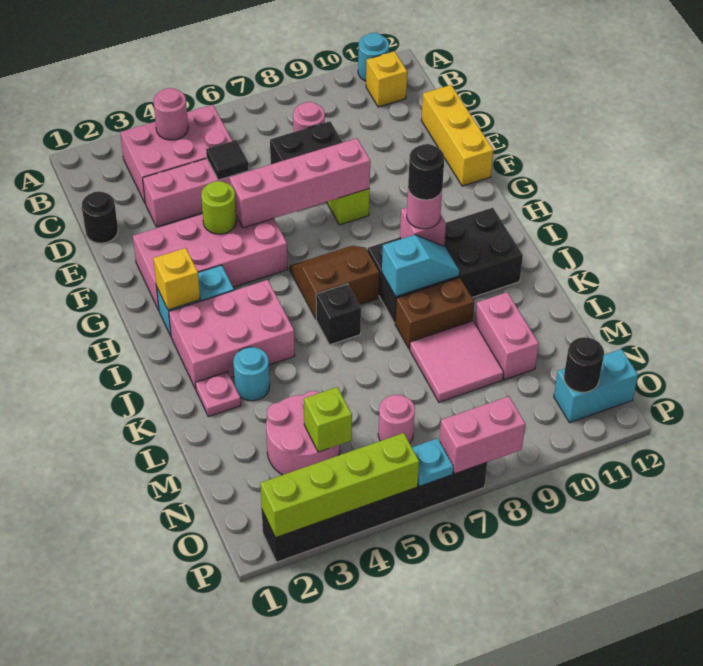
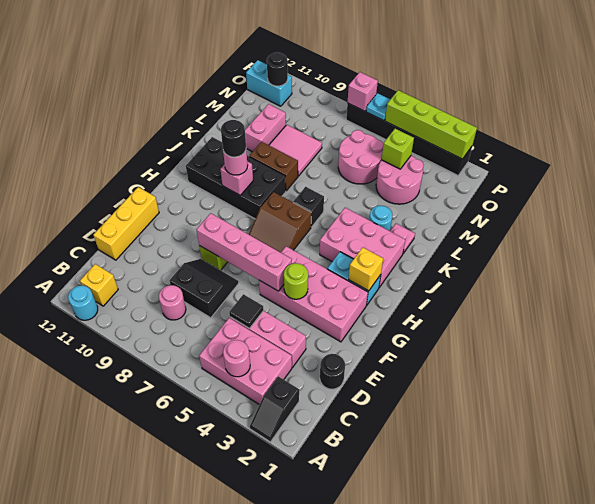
none -> black 1x2 slope [250,376,299,442]
cyan 1x2 slope [382,235,459,297] -> none
pink 1x1 round brick [378,395,415,443] -> pink 2x2 round brick [338,130,384,184]
pink 1x2 brick [439,396,525,474] -> pink 1x1 brick [347,72,378,111]

